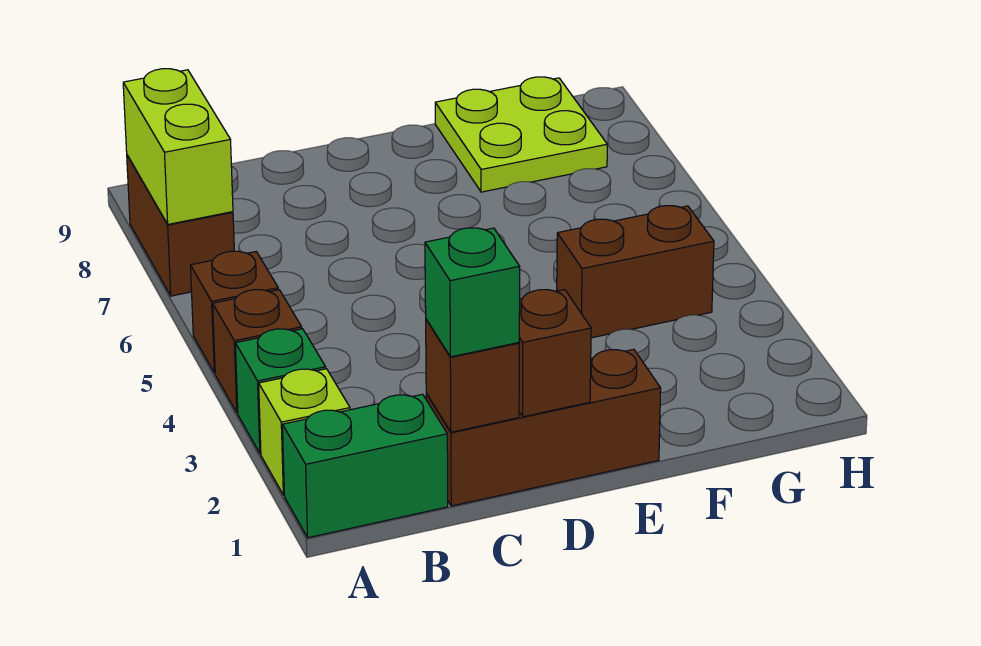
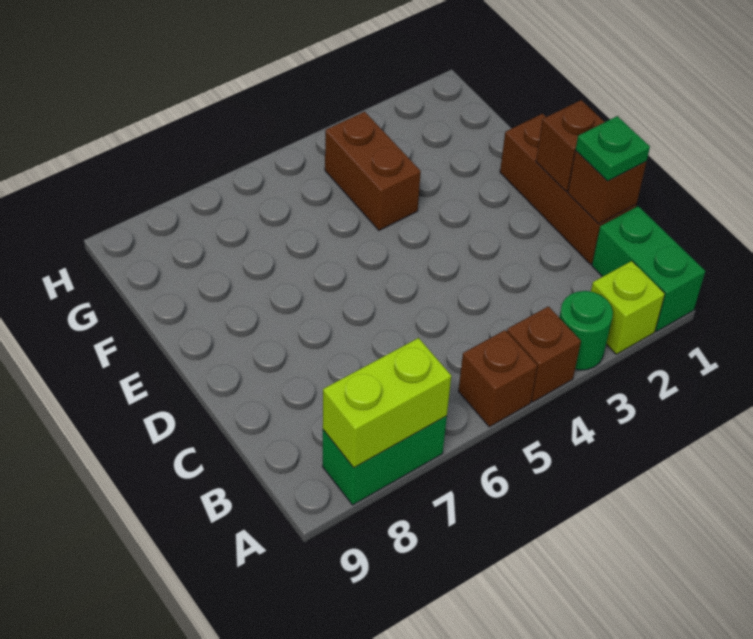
green 1x1 brick [235,329,326,453] -> green 1x1 round brick [559,291,613,370]
brown 1x2 brick [127,155,234,296] -> green 1x2 brick [323,416,447,505]
green 1x1 brick [425,228,520,357] -> green 1x1 plate [575,116,650,181]
lime 2x2 plate [435,77,607,192] -> none

